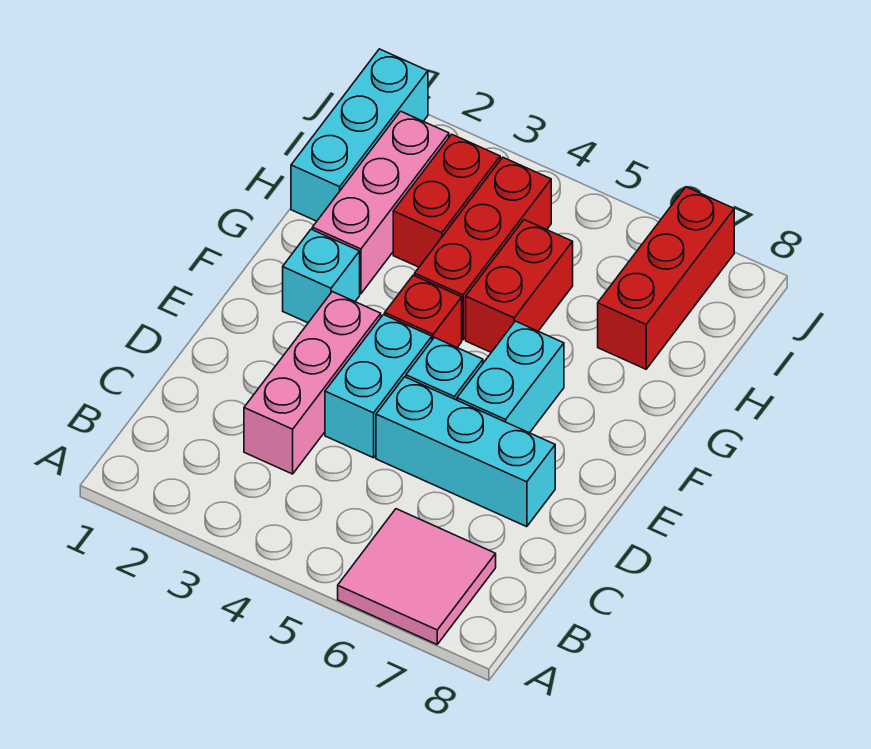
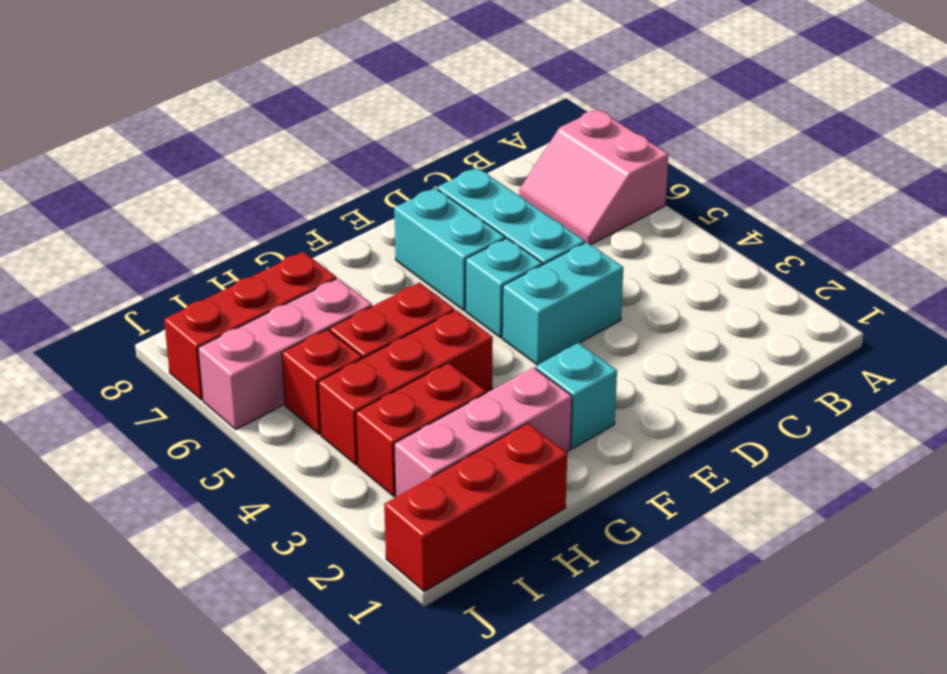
pink 2x2 tile [338,509,496,644] -> pink 2x2 slope [519,109,669,245]
pink 1x3 brick [244,292,381,474] -> pink 1x3 brick moved to [198,278,372,429]
cyan 1x2 brick [457,321,564,433] -> cyan 1x2 brick turned to [394,188,505,311]
red 1x1 brick [385,275,462,347] -> red 1x1 brick moved to [282,329,362,434]
cyan 1x3 brick [291,49,428,221] -> red 1x3 brick [384,423,567,592]

